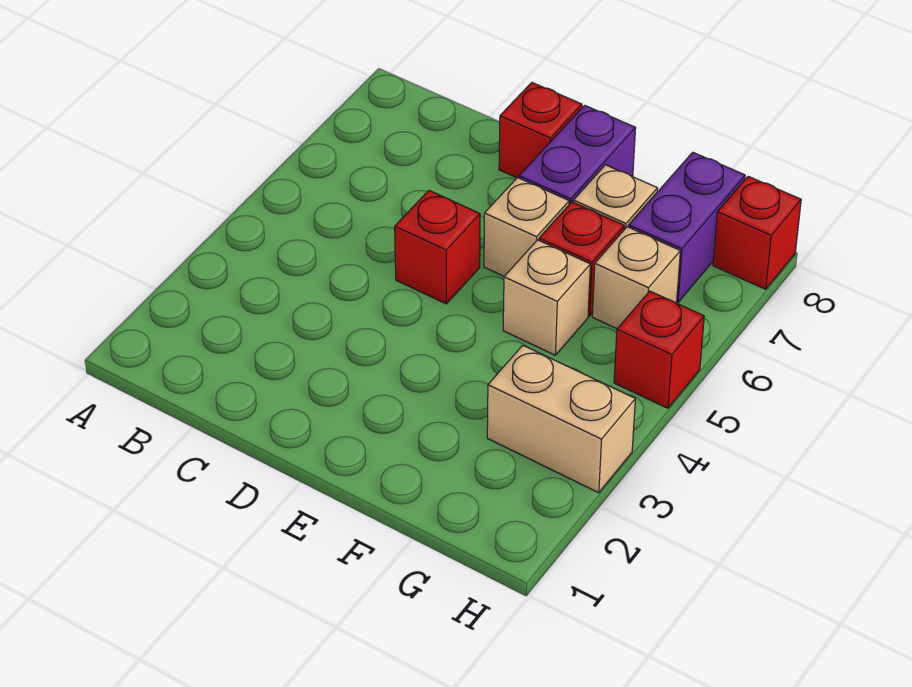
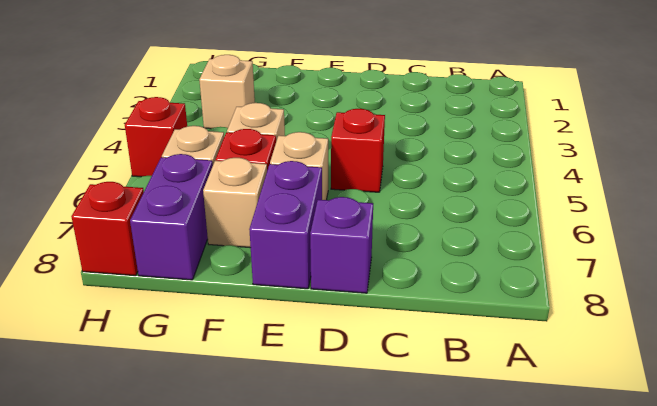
red 1x1 brick [499,83,582,178] -> purple 1x1 brick [310,197,373,293]
tan 1x2 brick [487,345,635,493] -> tan 1x1 brick [199,55,255,129]

